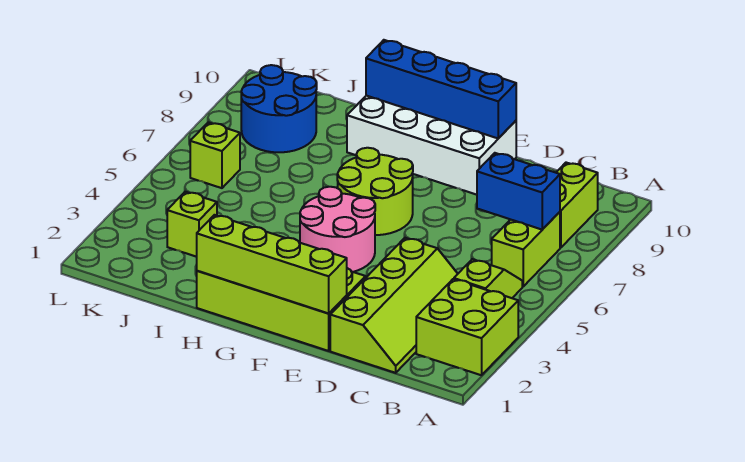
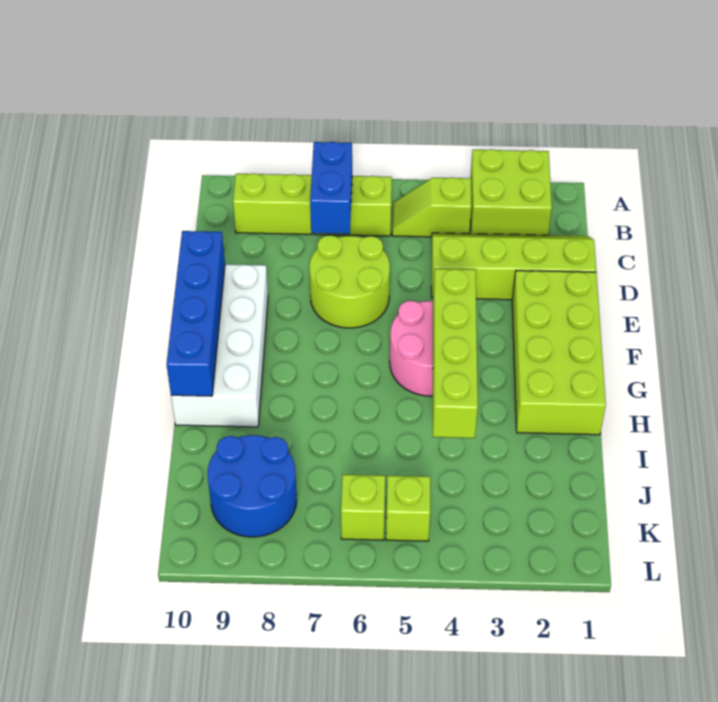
lime 1x4 brick [197,215,347,314] -> lime 1x4 brick moved to [433,269,478,438]
lime 2x2 round brick [337,148,413,235] -> lime 2x2 round brick moved to [309,235,390,328]
lime 1x1 brick [167,192,217,257] -> lime 1x1 brick moved to [386,476,430,541]

